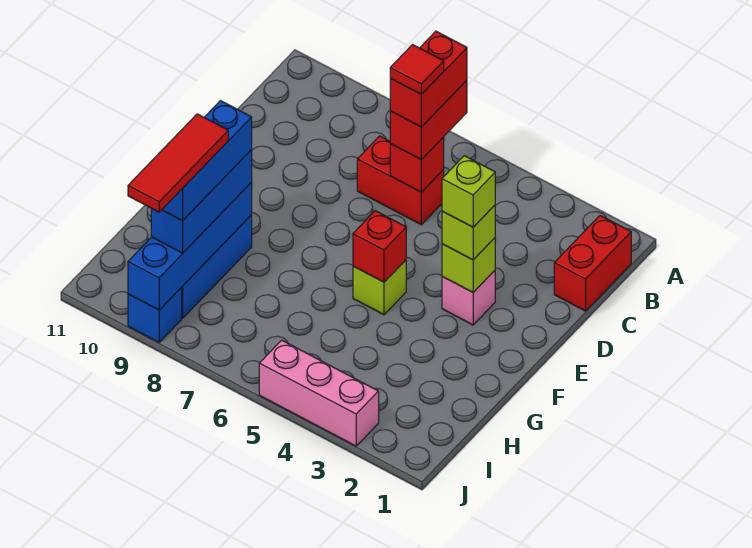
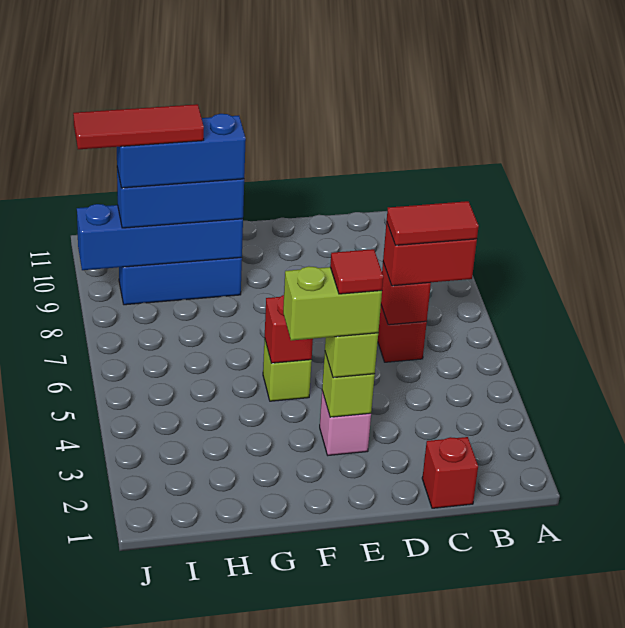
red 1x2 brick [554,216,631,311] -> red 1x1 brick [422,437,478,508]
red 1x2 brick [390,31,467,127] -> red 1x2 tile [387,201,479,245]
red 1x1 tile [390,45,444,94] -> red 1x1 tile moved to [330,249,383,294]
lime 1x1 brick [442,156,495,227] -> lime 1x2 brick [283,266,382,340]
pink 1x3 brick [259,340,379,446] -> none
blue 1x1 brick [128,288,182,342] -> none

